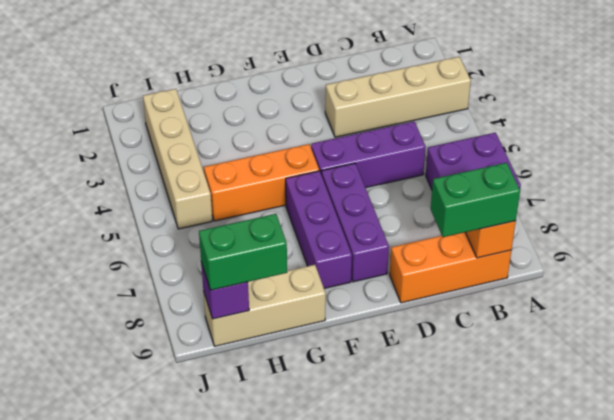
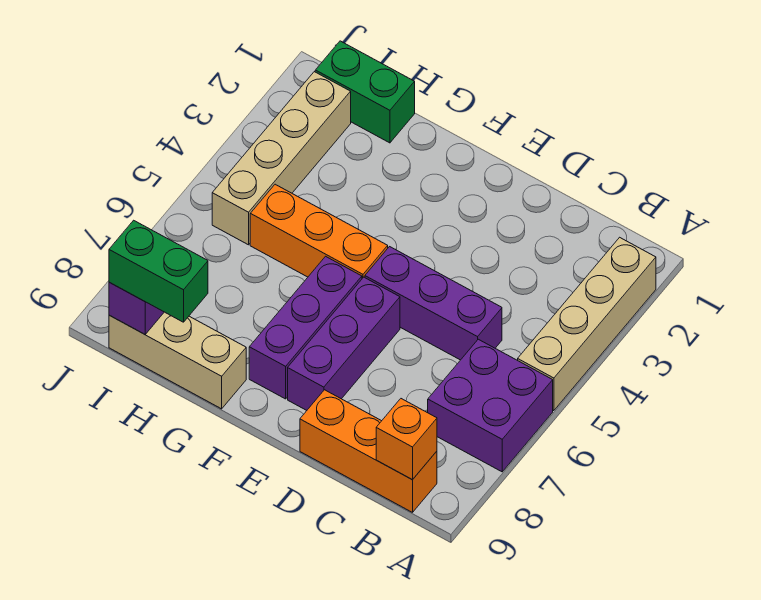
tan 1x4 brick [325,57,471,137] -> tan 1x4 brick turned to [518,237,656,411]
green 1x2 brick [431,163,520,237] -> green 1x2 brick moved to [315,41,415,143]

